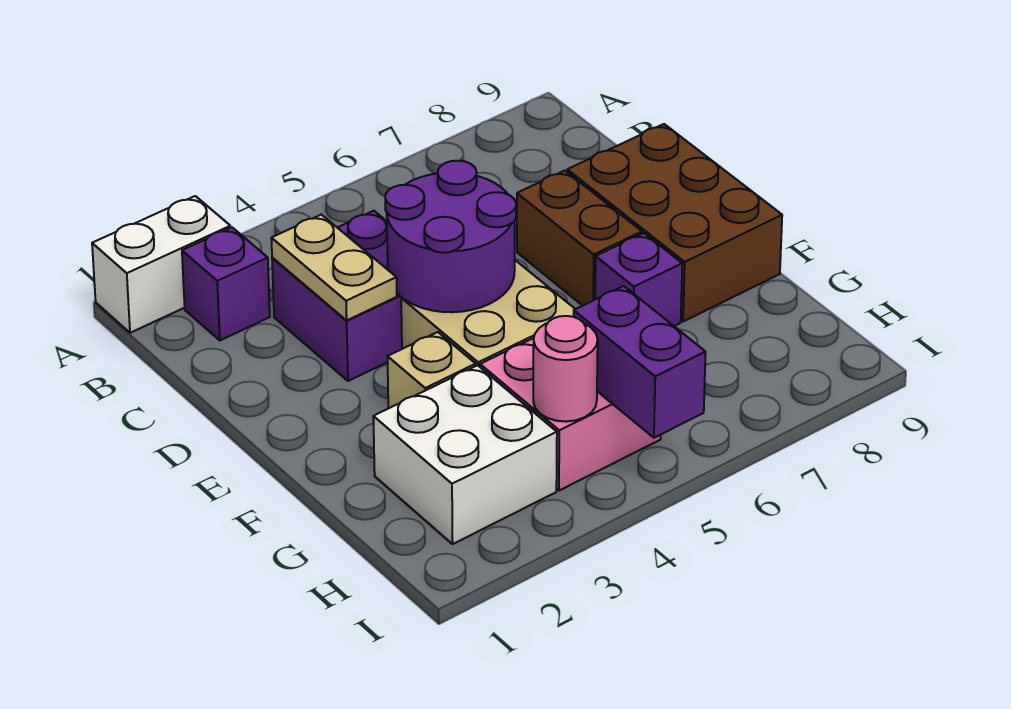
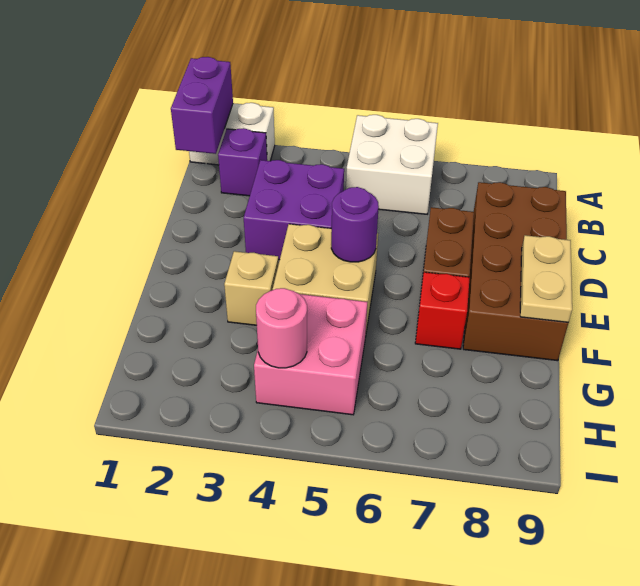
tan 1x2 plate [271,215,397,320] -> tan 1x2 plate moved to [520,235,572,322]
purple 2x2 round brick [385,161,516,312] -> purple 1x1 round brick [331,187,379,262]
brown 2x3 brick [567,124,782,322] -> brown 2x4 brick [463,182,569,361]
purple 1x1 brick [595,233,682,326] -> red 1x1 brick [415,272,470,349]
white 2x2 brick [373,365,557,544] -> white 2x2 brick moved to [346,115,438,214]
purple 1x2 brick [574,286,706,438] -> purple 1x2 brick moved to [171,57,233,154]

